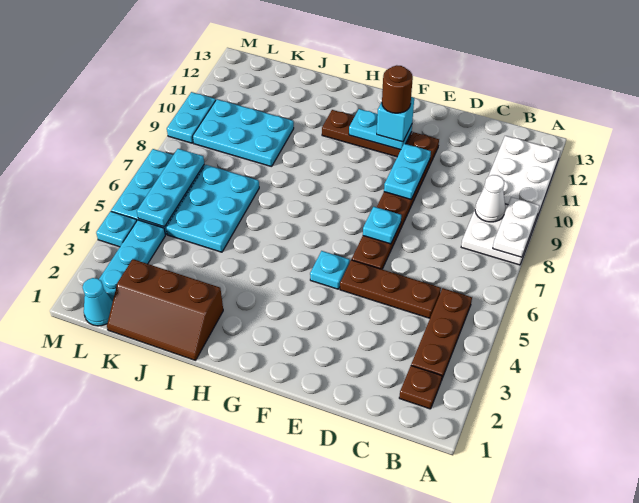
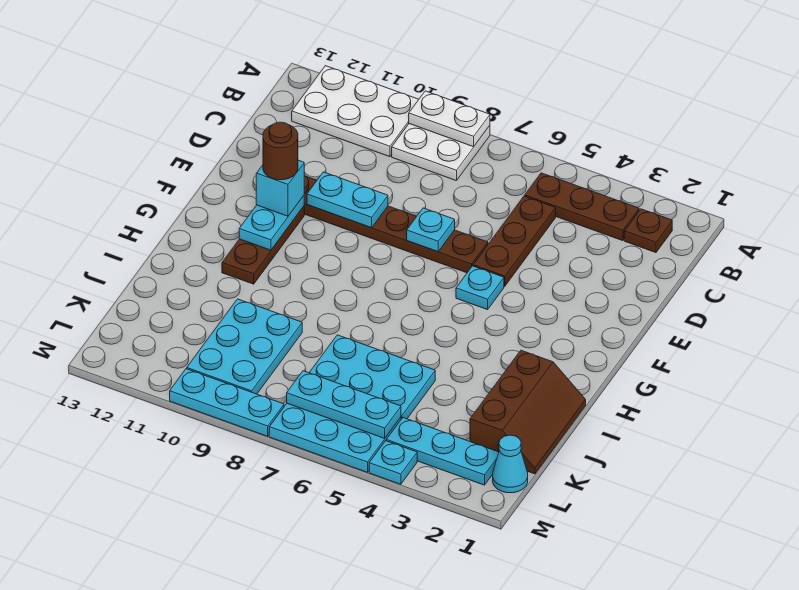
white 1x1 cone [475,175,505,222] -> none
cyan 1x2 plate [167,92,216,143] -> cyan 1x3 plate [170,369,284,436]

